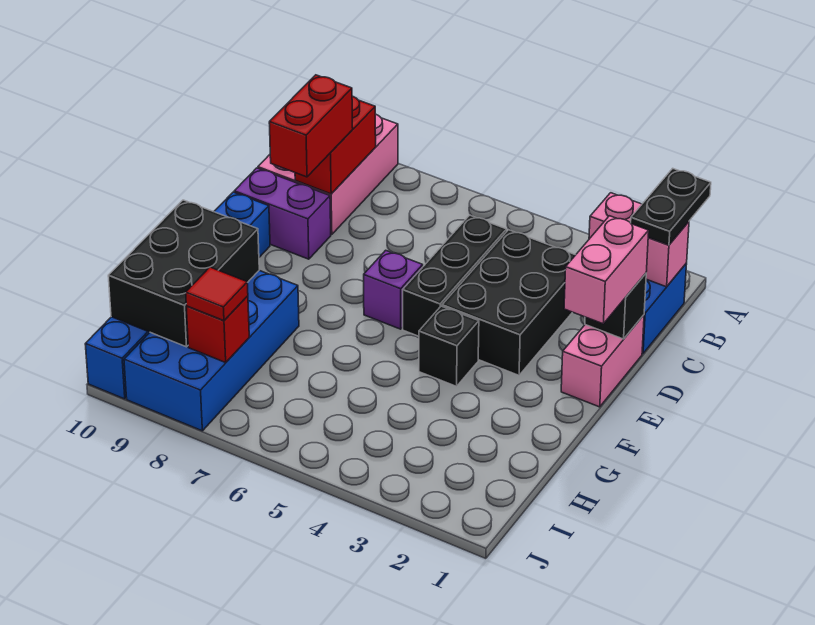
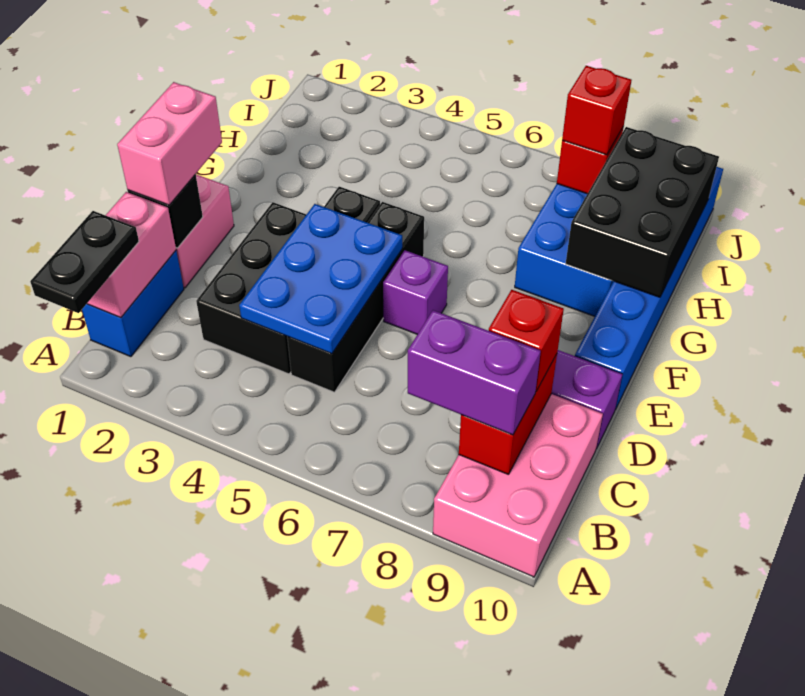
pink 1x2 brick [589,193,689,287] -> pink 1x2 brick turned to [87,192,176,318]
none -> purple 1x2 brick [408,310,541,435]
none -> blue 2x3 plate [239,204,402,354]
black 1x3 brick [403,215,507,336] -> black 1x4 brick [287,202,424,392]
red 1x2 brick [269,75,353,177] -> red 1x1 brick [489,290,564,391]
red 1x1 tile [186,267,248,321] -> red 1x1 brick [562,66,632,155]

